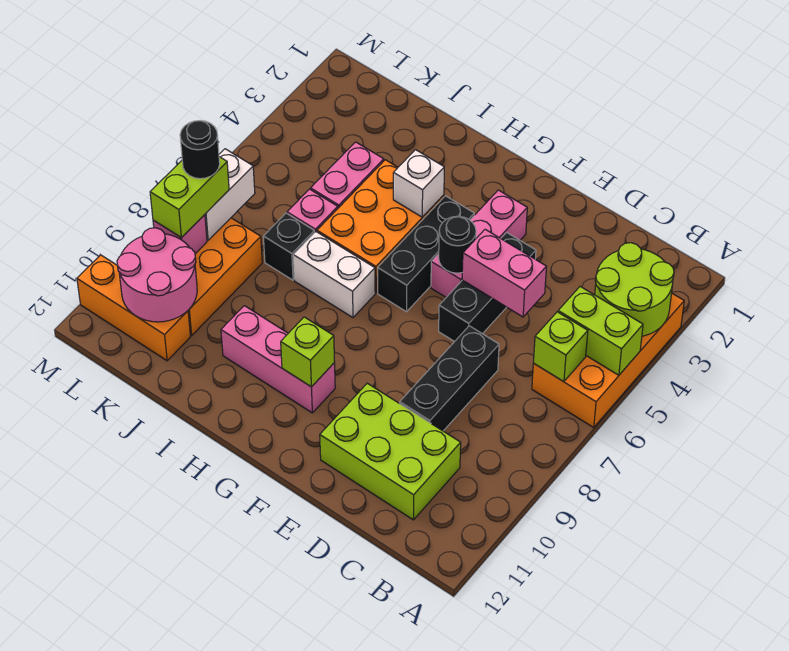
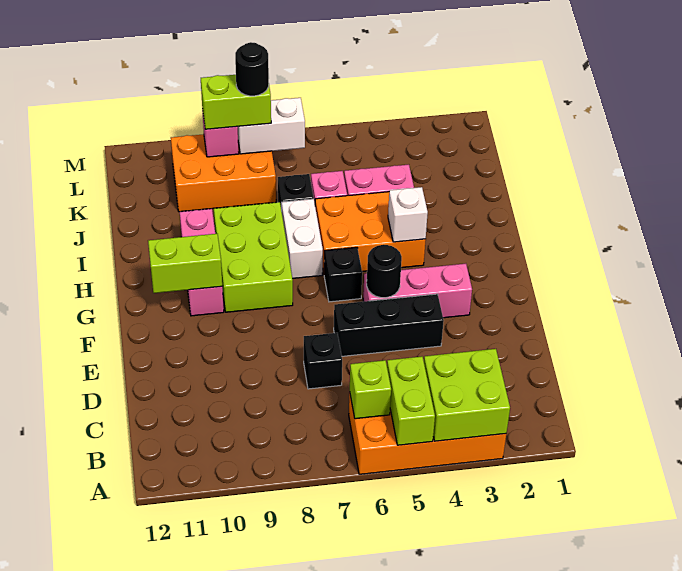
lime 2x2 round brick [595,243,674,336] -> lime 2x2 brick [424,349,510,441]
lime 2x3 brick [320,383,461,520] -> lime 2x3 brick moved to [214,202,293,312]
pink 1x2 brick [462,229,547,317] -> none
black 1x3 brick [400,326,499,431] -> black 1x1 brick [304,333,342,389]
black 1x3 brick [378,196,474,312] -> black 1x1 brick [324,247,362,302]
lime 1x1 brick [281,317,335,387] -> lime 1x2 brick [148,234,222,293]
pink 2x2 round brick [117,228,197,322] -> none
orange 1x3 brick [77,255,191,361] -> none

